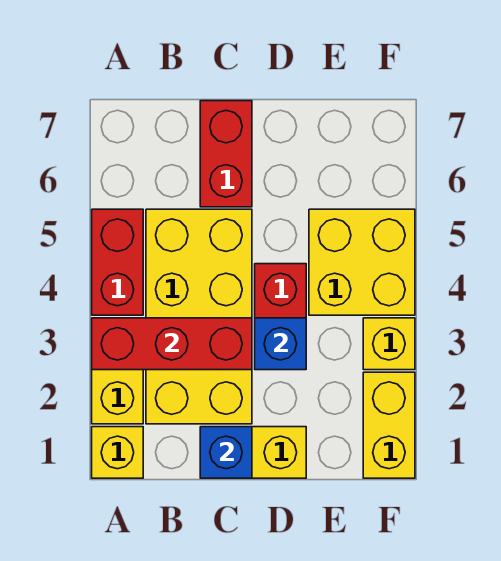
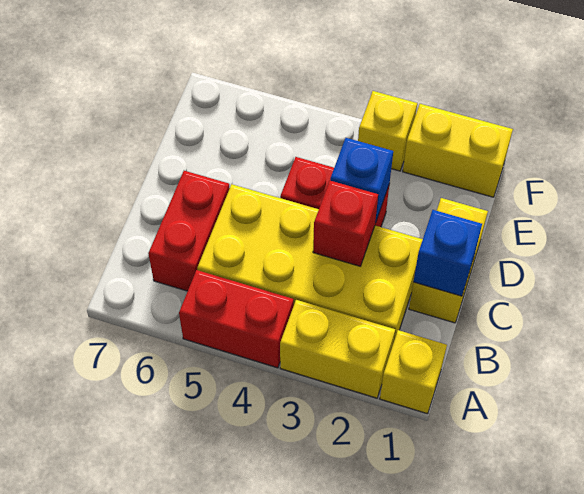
red 1x3 brick [92,318,252,370] -> red 1x1 brick [313,181,378,266]
red 1x2 brick [200,101,252,207] -> red 1x2 brick turned to [148,171,230,291]
yellow 2x2 brick [309,209,415,315] -> none

